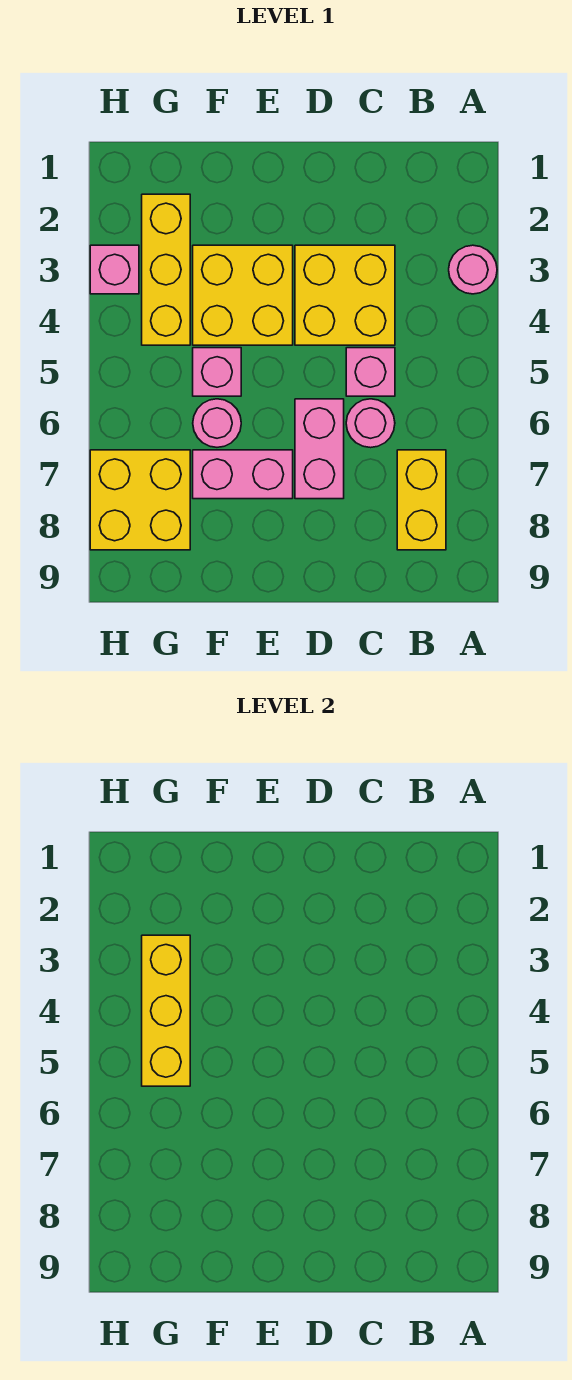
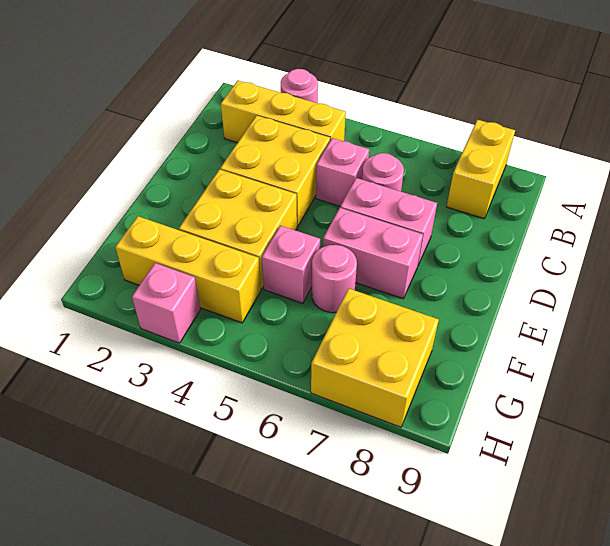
yellow 1x2 brick [397,450,446,550] -> yellow 1x2 brick turned to [447,120,515,219]
pink 1x2 brick [193,450,293,499] -> pink 1x2 brick turned to [323,208,423,299]
yellow 1x3 brick [142,935,190,1086] -> yellow 1x3 brick moved to [221,81,346,143]

